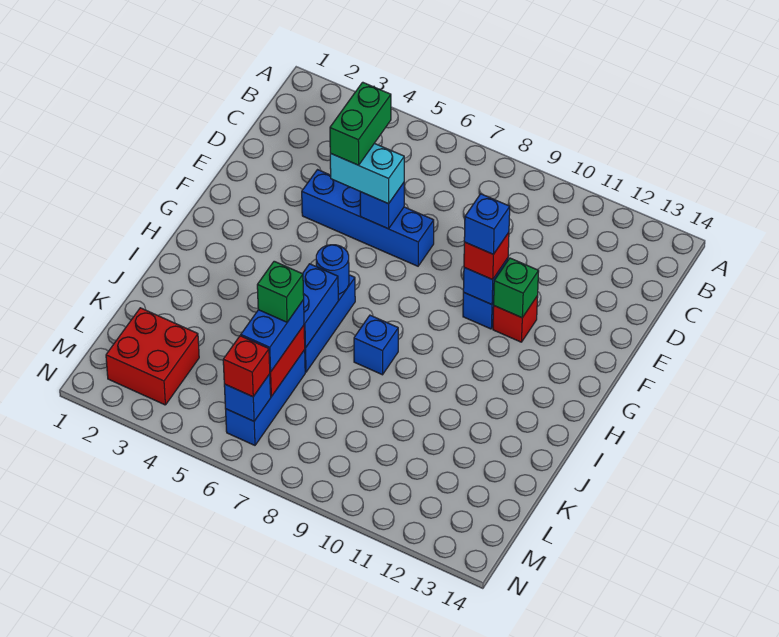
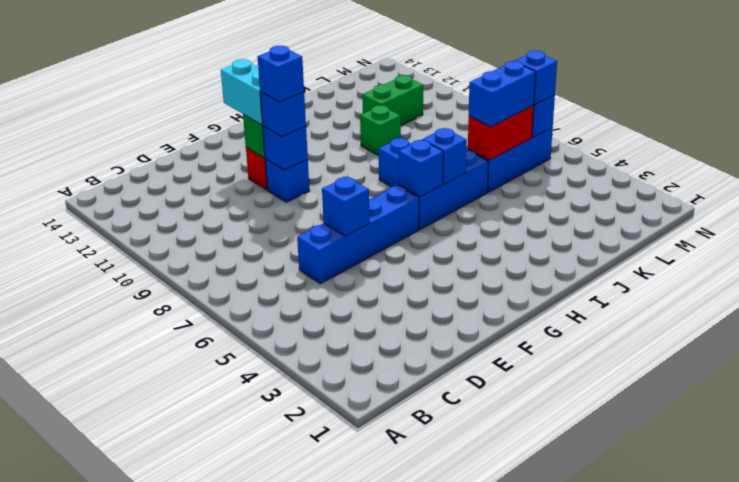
green 1x2 brick [330,82,391,165] -> green 1x2 brick moved to [362,75,423,125]
blue 1x4 brick [302,170,434,266] -> blue 1x4 brick turned to [297,185,419,284]
cyan 1x2 brick [330,143,404,204] -> cyan 1x2 brick moved to [221,59,263,125]
red 1x1 brick [464,232,509,280] -> blue 1x1 brick [260,92,306,137]
blue 1x1 round brick [316,245,349,294] -> blue 1x1 brick [398,140,443,197]
blue 1x2 brick [303,264,338,348] -> blue 1x1 brick [422,128,467,184]
green 1x1 brick [257,261,304,322] -> green 1x1 brick moved to [360,105,401,156]
red 2x2 brick [106,308,199,405] -> none
red 1x1 brick [223,336,270,397] -> blue 1x1 brick [515,51,557,104]

